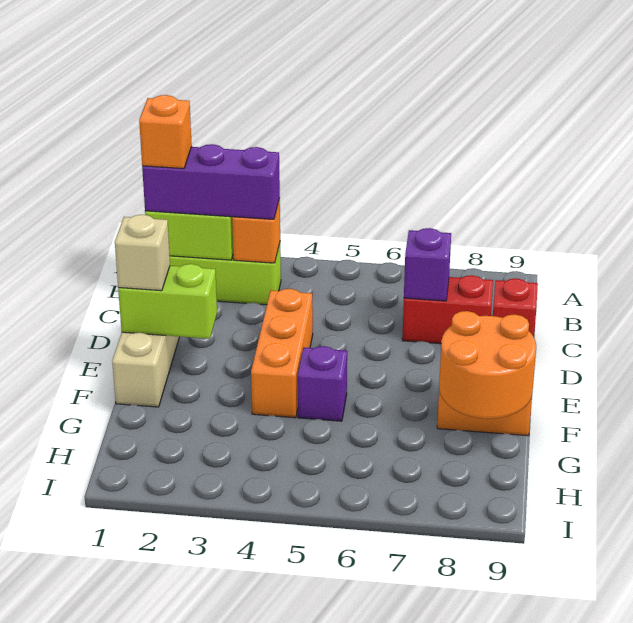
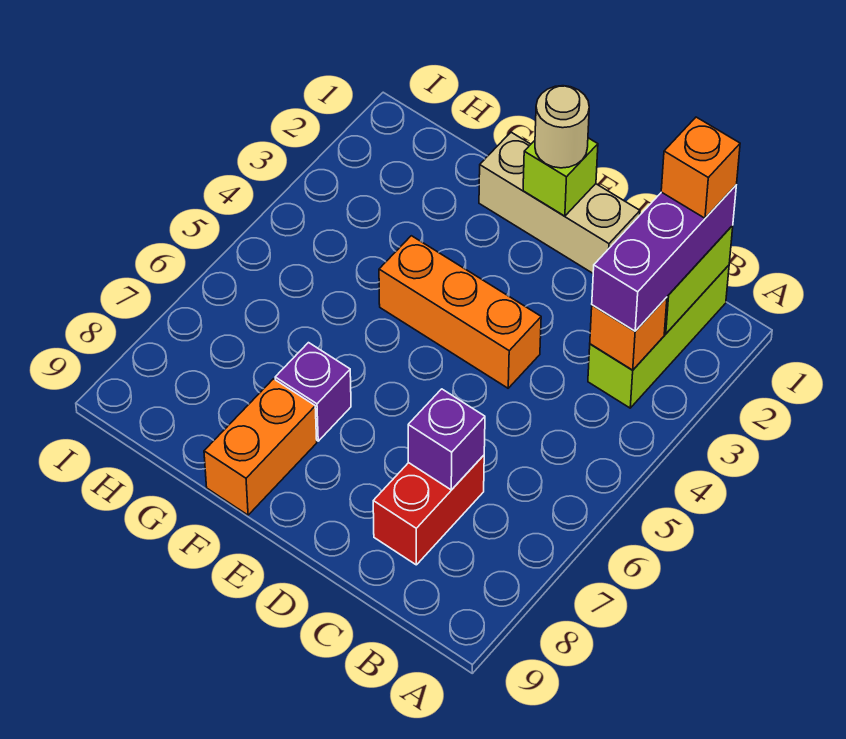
red 1x1 brick [493,278,538,337] -> none
lime 1x2 brick [118,264,217,339] -> lime 1x1 brick [523,138,598,216]
tan 1x1 brick [115,215,170,291] -> tan 1x1 round brick [535,86,589,168]
purple 1x1 brick [298,346,347,421] -> purple 1x1 brick moved to [275,343,351,441]
orange 2x2 round brick [439,311,536,419] -> none

